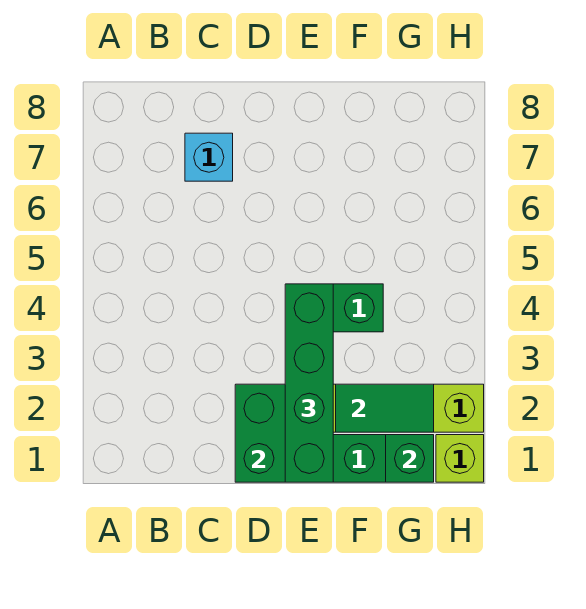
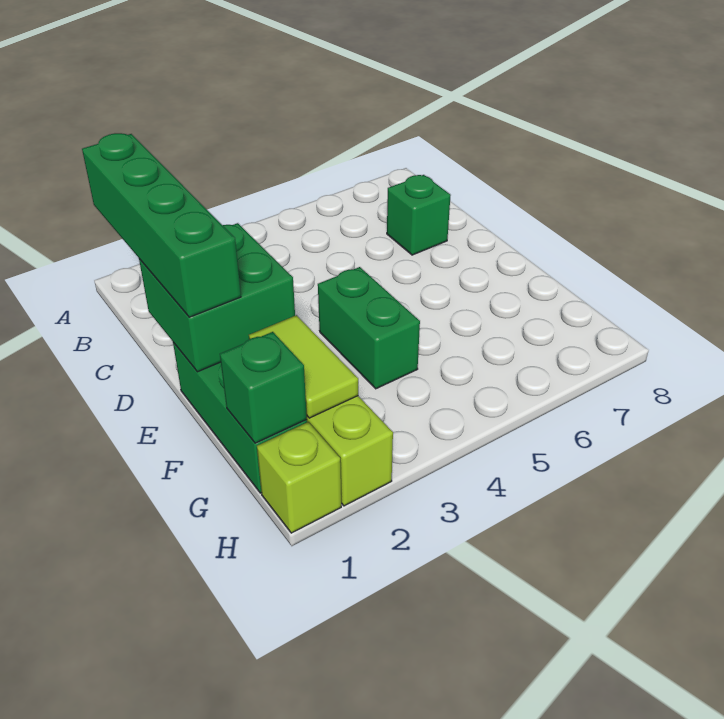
cyan 1x1 brick [185,133,233,181] -> green 1x1 brick [387,175,451,255]
green 1x4 brick [285,284,333,482] -> green 1x4 brick turned to [82,133,241,317]
green 1x2 tile [336,384,434,432] -> lime 1x2 tile [249,315,358,418]

